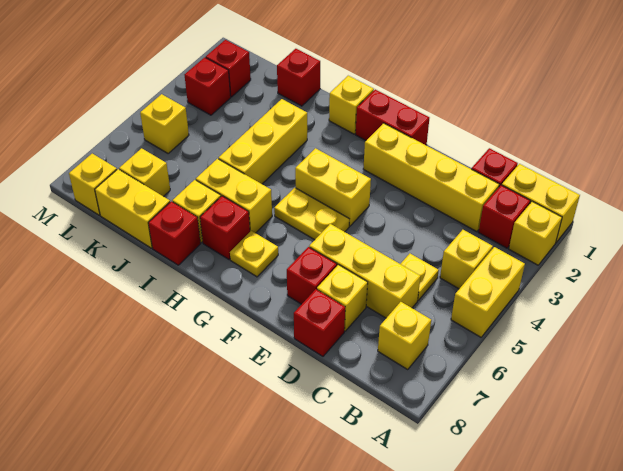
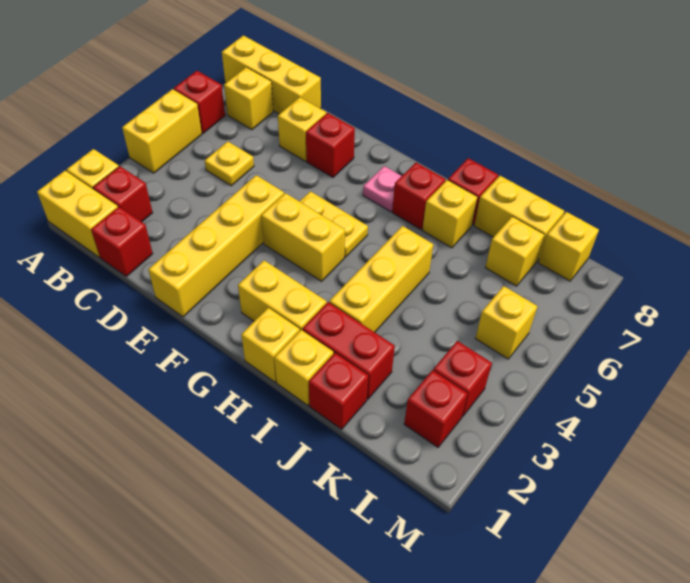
yellow 1x1 brick [440,230,493,289] -> yellow 1x1 brick moved to [274,330,333,405]
yellow 1x4 brick [363,123,499,232] -> yellow 1x4 brick turned to [148,175,284,317]
yellow 1x3 brick [309,224,420,318] -> yellow 1x3 brick moved to [222,36,321,114]
red 1x1 brick [294,289,345,356] -> red 1x1 brick moved to [174,71,225,133]
red 1x2 brick [356,89,429,145] -> red 1x2 brick moved to [303,302,395,399]
yellow 1x1 plate [230,231,278,277] -> pink 1x1 plate [363,166,401,212]
yellow 1x2 brick [196,159,272,233] -> yellow 1x2 brick moved to [238,260,327,330]

